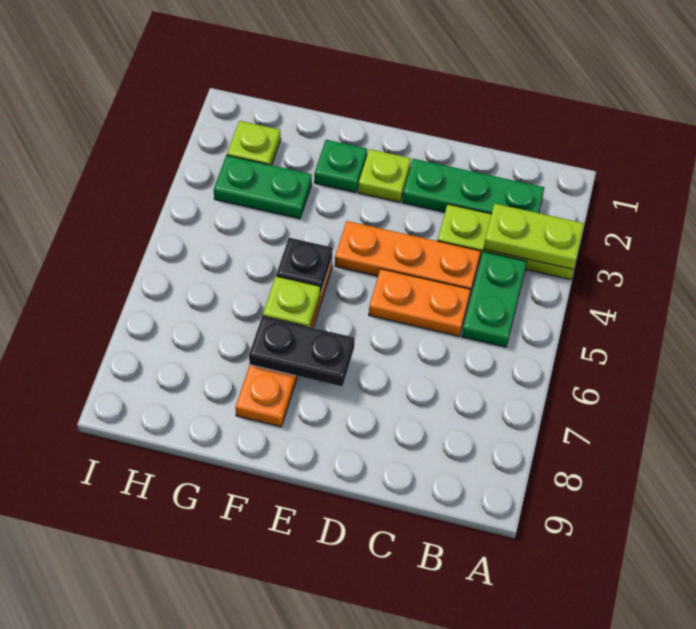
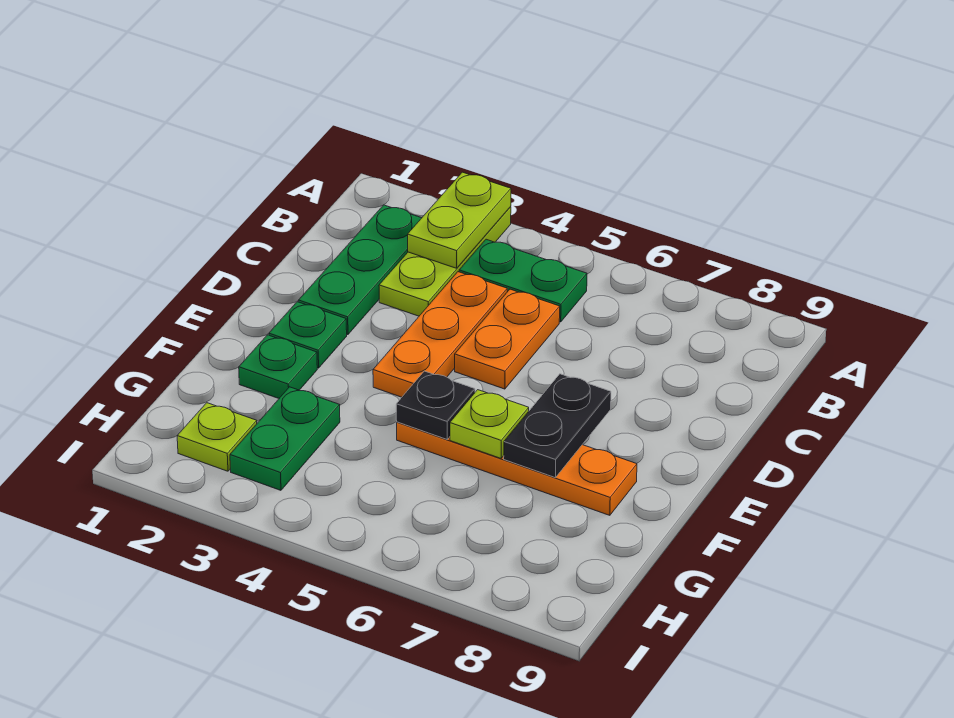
lime 1x1 plate [358,149,411,202] -> green 1x1 plate [269,302,347,368]

